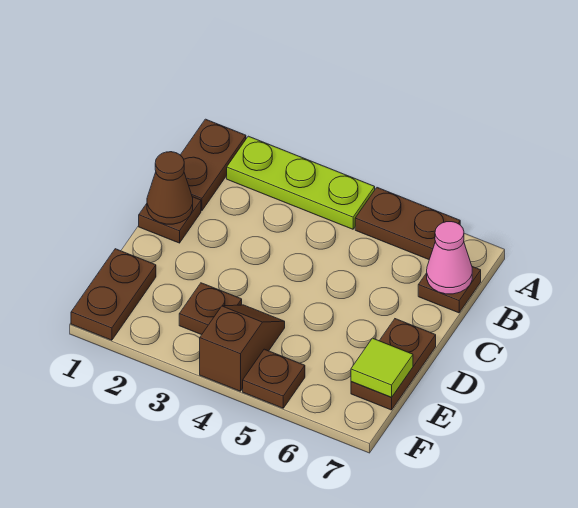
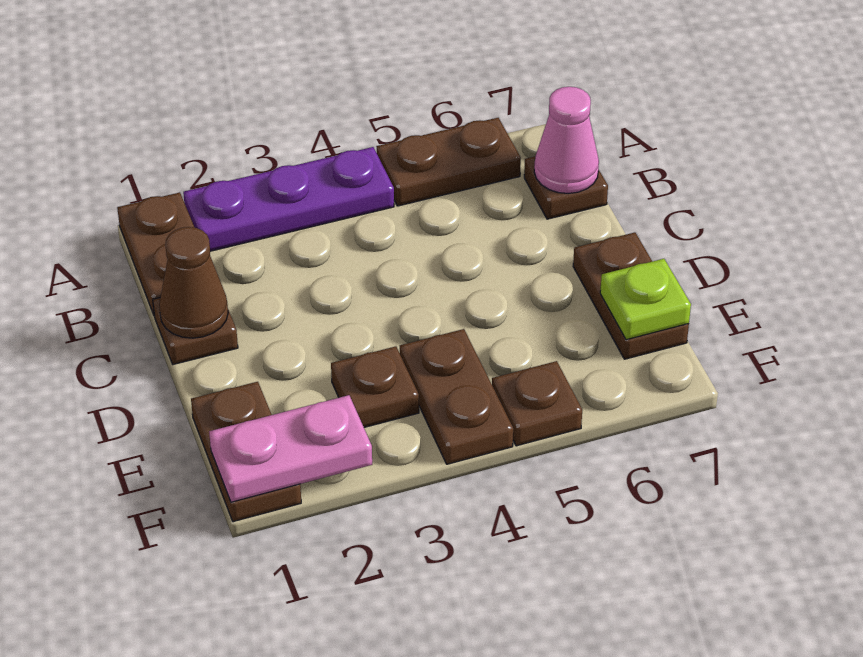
lime 1x3 plate [227,136,375,229] -> purple 1x3 plate [183,147,394,251]
brown 1x2 slope [200,305,285,391] -> brown 1x2 plate [400,329,513,464]
lime 1x1 tile [351,338,413,397] -> lime 1x1 plate [600,259,691,340]
none -> pink 1x2 plate [209,395,372,502]

